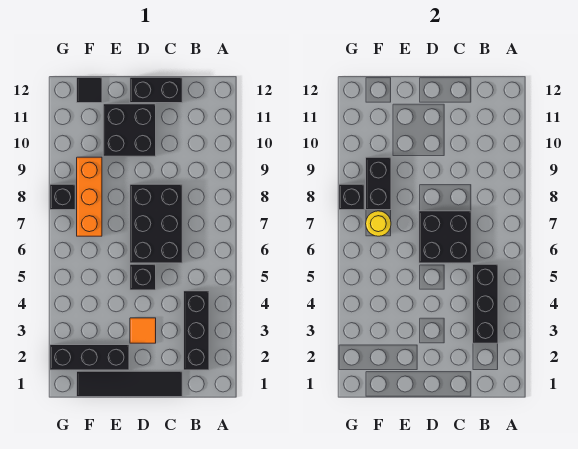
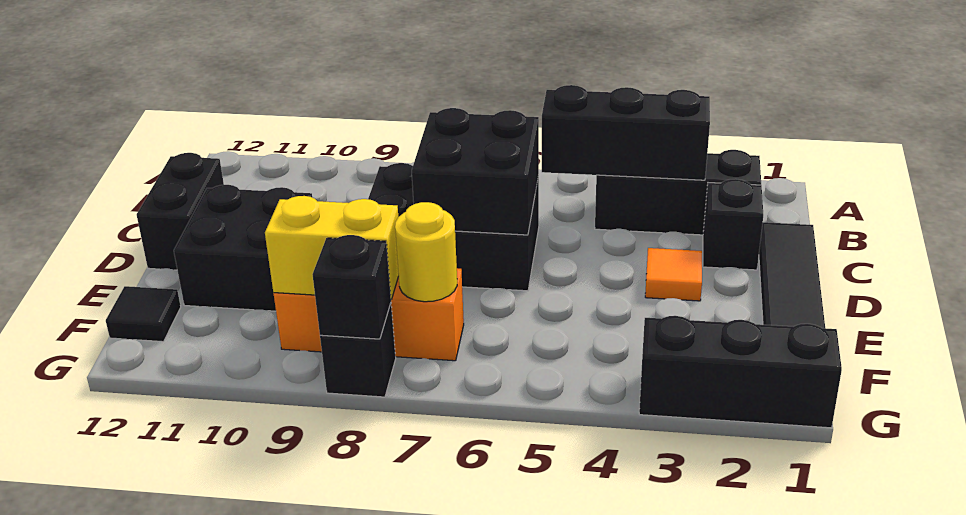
black 1x1 brick [130,264,156,290] -> black 1x1 brick moved to [703,179,763,270]
black 1x3 brick [50,345,129,370] -> black 1x3 brick turned to [639,316,842,428]
black 1x2 brick [366,157,391,210] -> yellow 1x2 brick [265,196,399,299]

